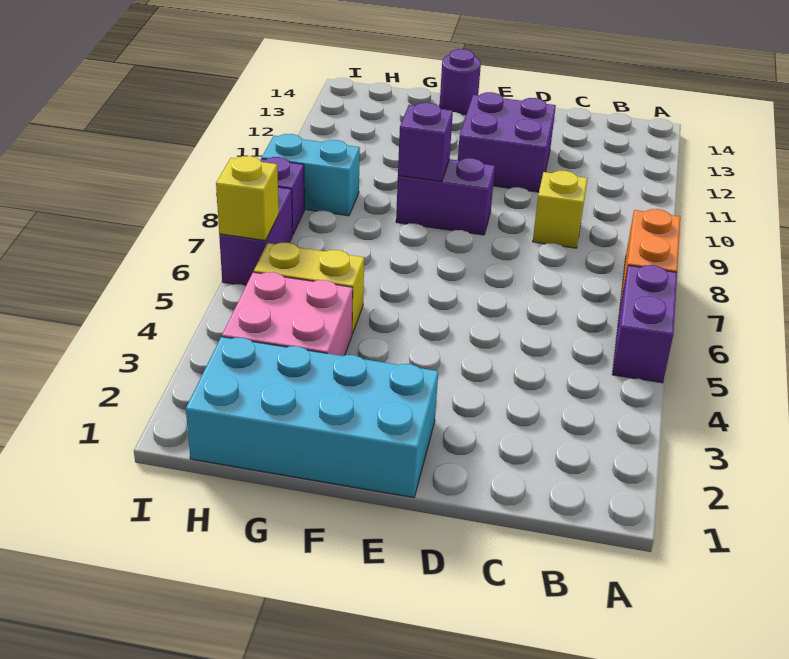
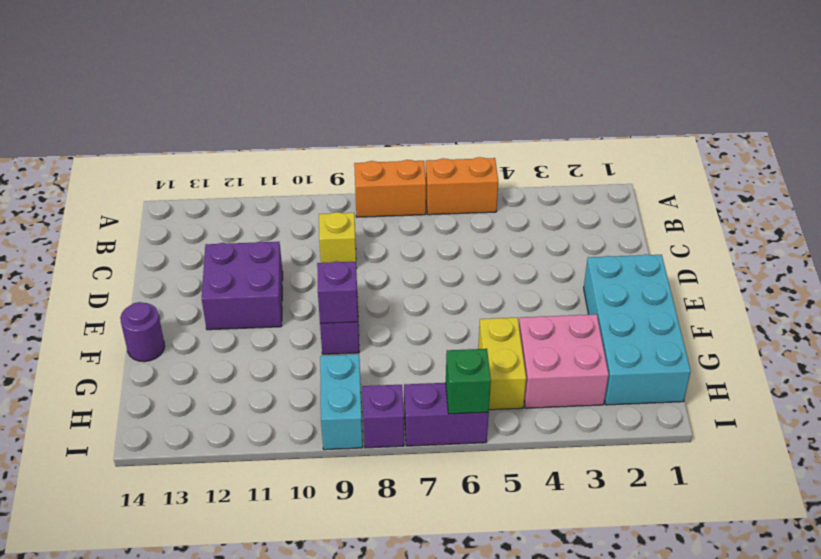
purple 1x2 brick [612,265,677,383] -> orange 1x2 brick [426,157,498,215]
yellow 1x1 brick [216,156,279,241] -> green 1x1 brick [446,349,491,414]

